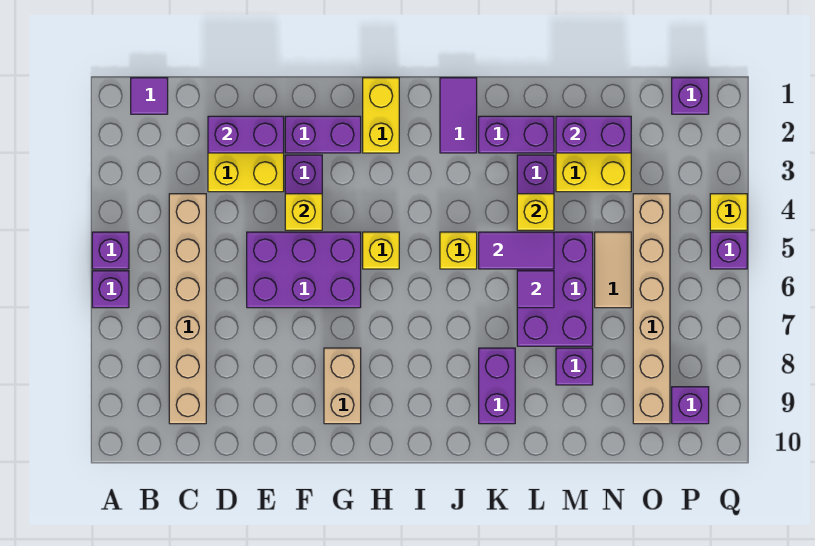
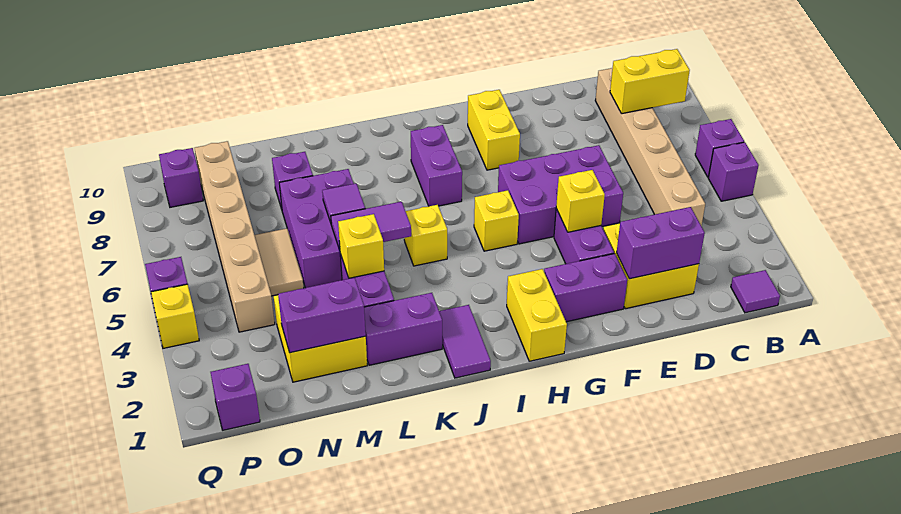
none -> yellow 1x2 brick [610,49,690,114]
tan 1x2 brick [324,348,361,424] -> yellow 1x2 brick [468,90,520,170]
purple 1x2 brick [479,348,515,424] -> purple 1x2 brick moved to [411,125,462,206]

